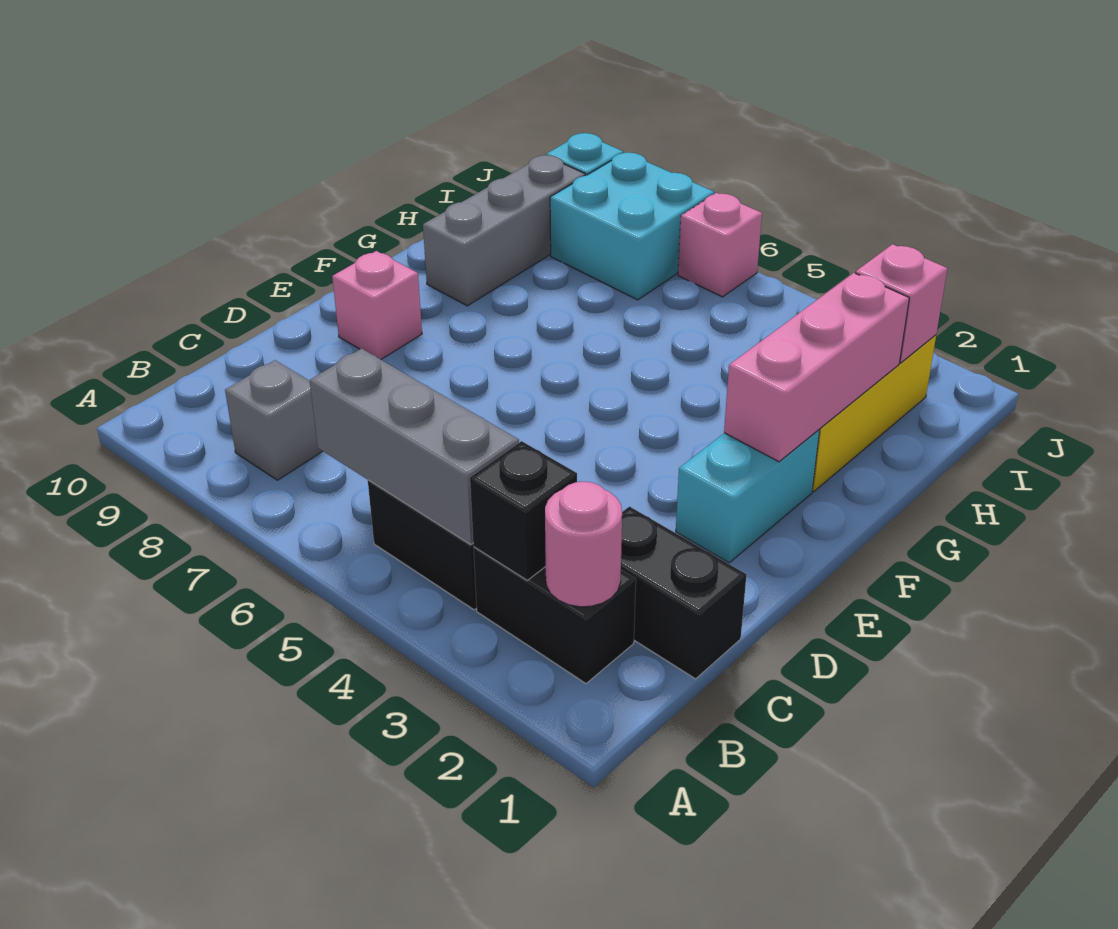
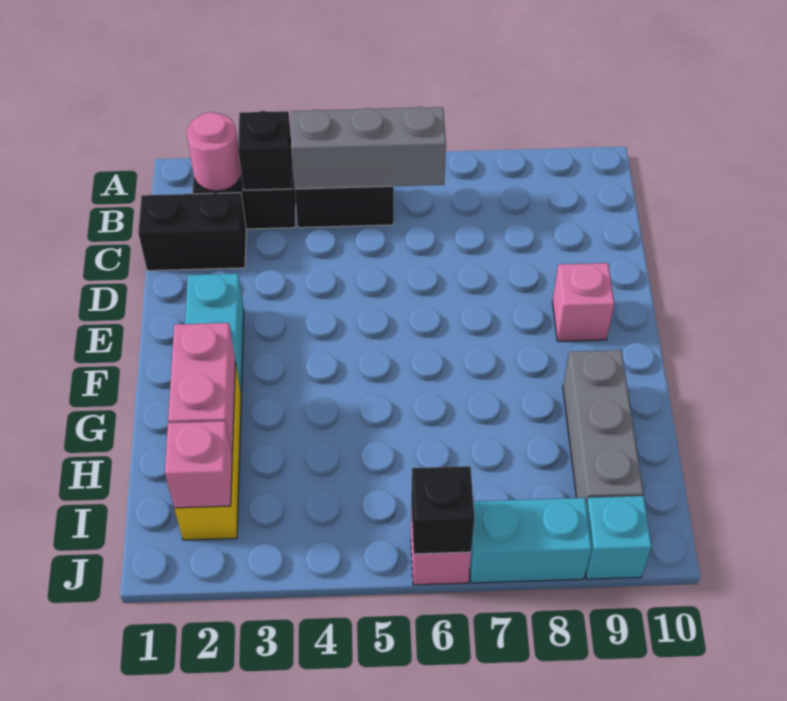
grey 1x1 brick [225,360,323,480] -> none
pink 1x3 brick [724,273,909,462] -> pink 1x2 brick [168,323,235,453]
cyan 2x2 brick [550,152,714,300] -> cyan 1x2 brick [470,498,592,583]
none -> black 1x1 brick [411,466,475,554]

